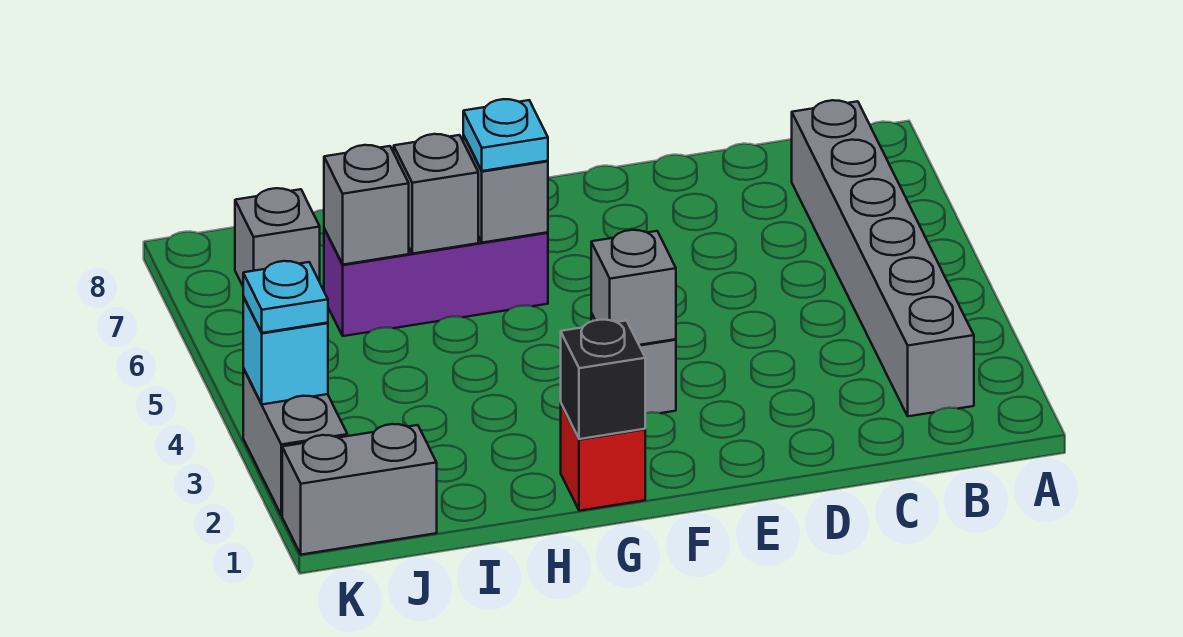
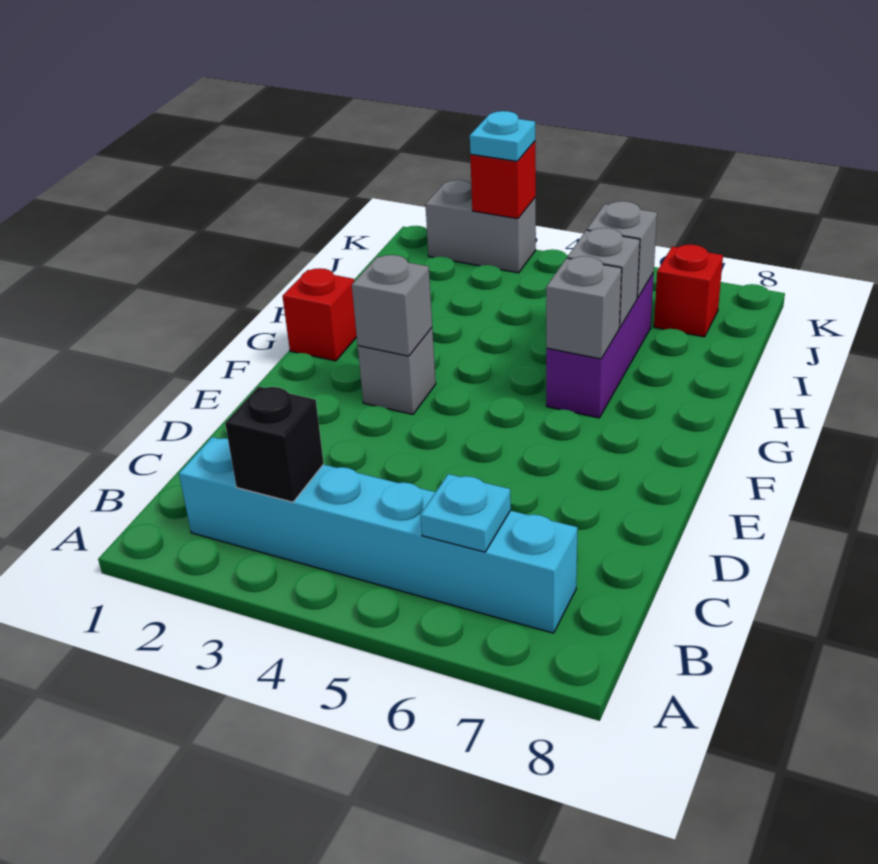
grey 1x6 brick [792,100,974,416] -> cyan 1x6 brick [179,437,578,633]
black 1x1 brick [561,320,645,439] -> black 1x1 brick moved to [225,386,324,502]
cyan 1x1 plate [463,99,548,171] -> cyan 1x1 plate moved to [421,474,511,552]
grey 1x2 brick [282,424,437,555] -> none
grey 1x1 brick [235,188,320,286] -> red 1x1 brick [654,245,723,337]
cyan 1x1 brick [243,297,328,404] -> red 1x1 brick [470,141,536,219]

